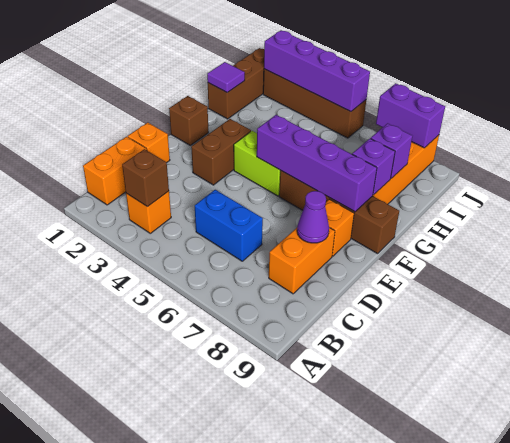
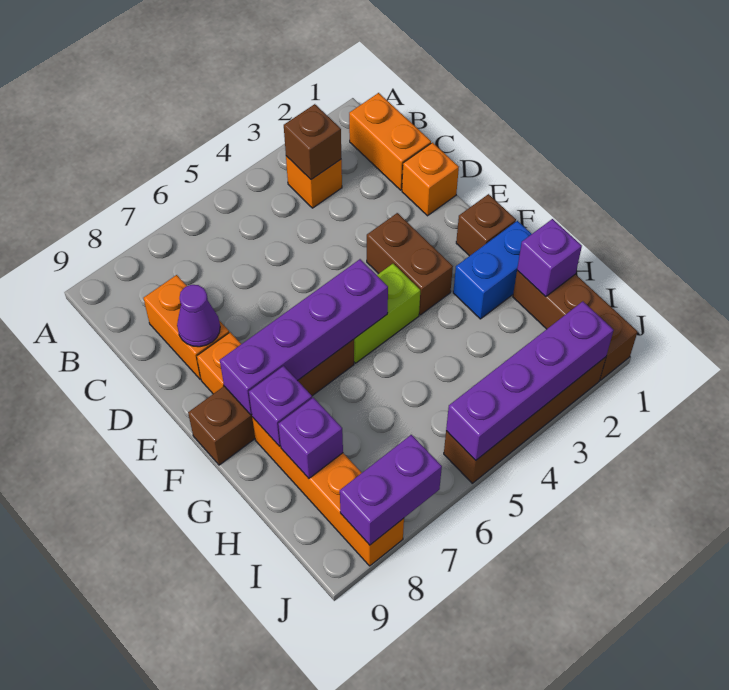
blue 1x2 brick [195,190,263,261] -> blue 1x2 brick moved to [453,221,531,319]
purple 1x1 tile [207,62,245,92] -> purple 1x1 brick [517,219,582,297]

